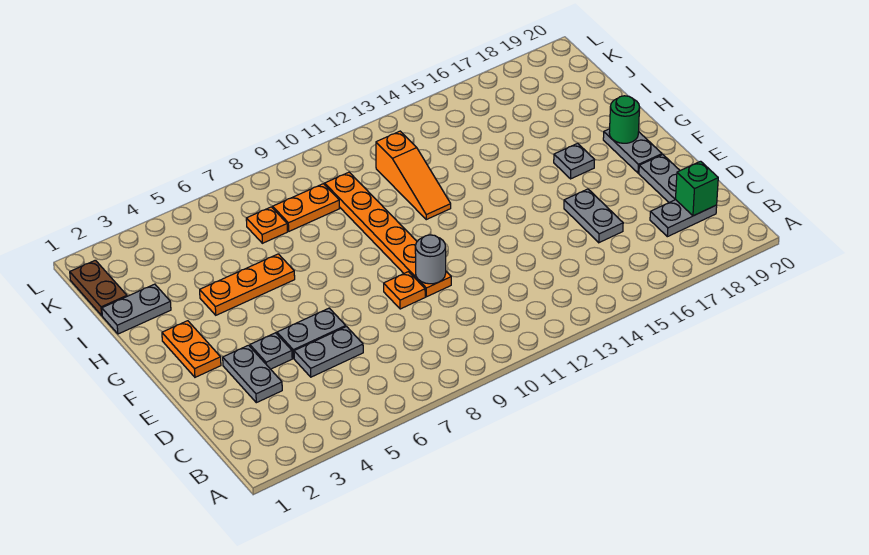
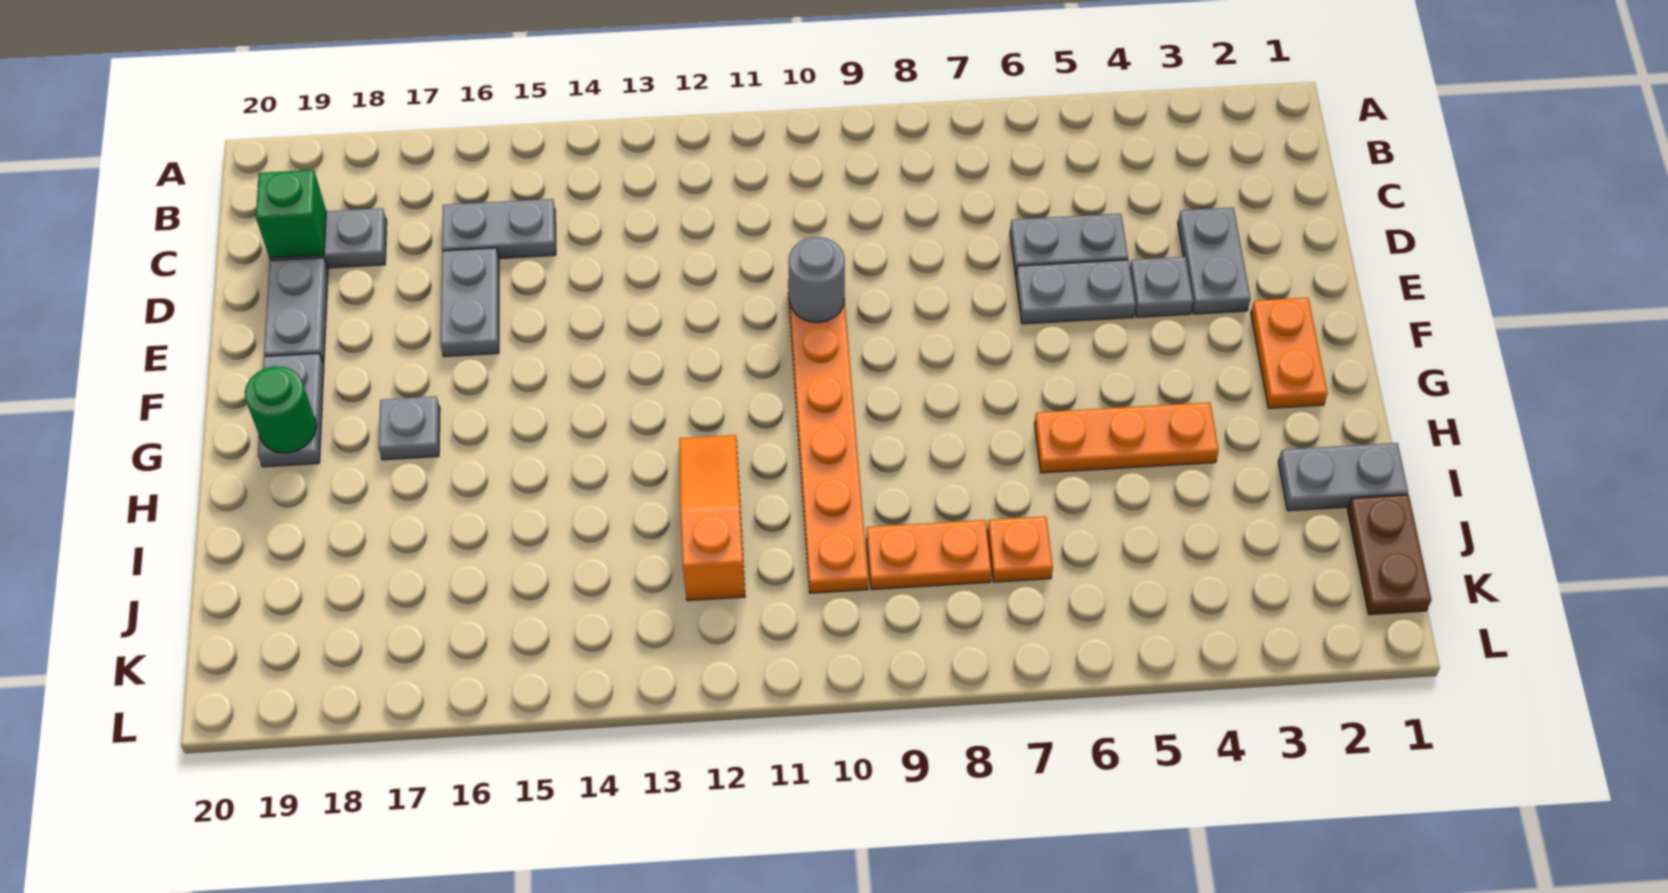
none -> grey 1x2 plate [442,199,556,259]
orange 1x1 plate [384,272,425,309] -> none

